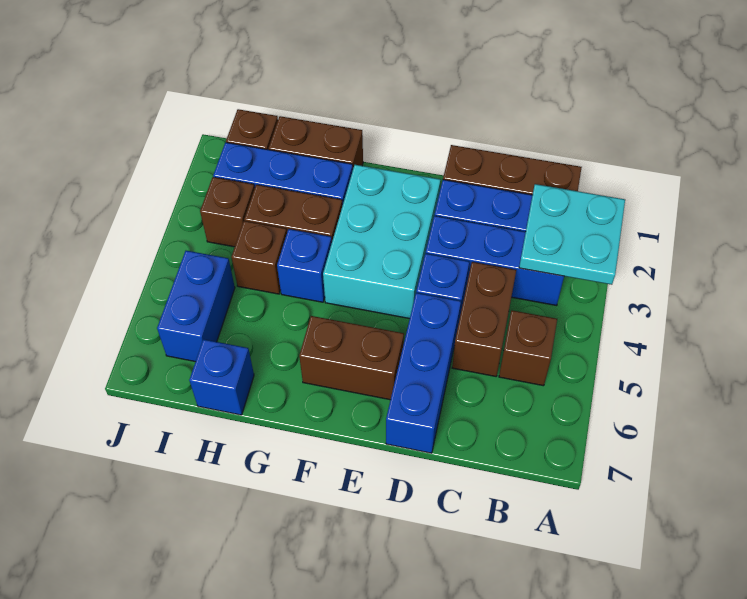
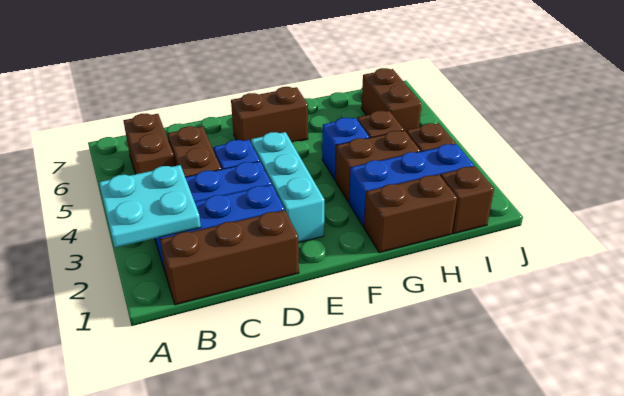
brown 1x1 brick [499,310,557,386] -> brown 1x2 brick [123,113,175,174]
blue 1x3 brick [386,293,461,453] -> none
cyan 2x3 brick [323,165,440,319] -> cyan 1x3 brick [251,132,324,243]
blue 1x1 brick [189,339,254,415] -> none
blue 1x2 brick [157,251,235,362] -> brown 1x2 brick [361,68,422,131]

